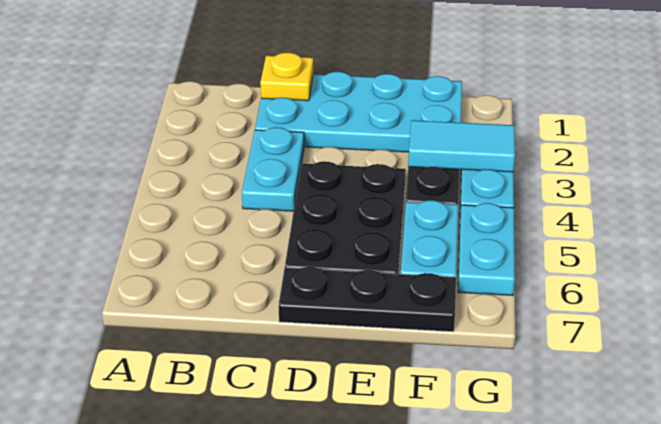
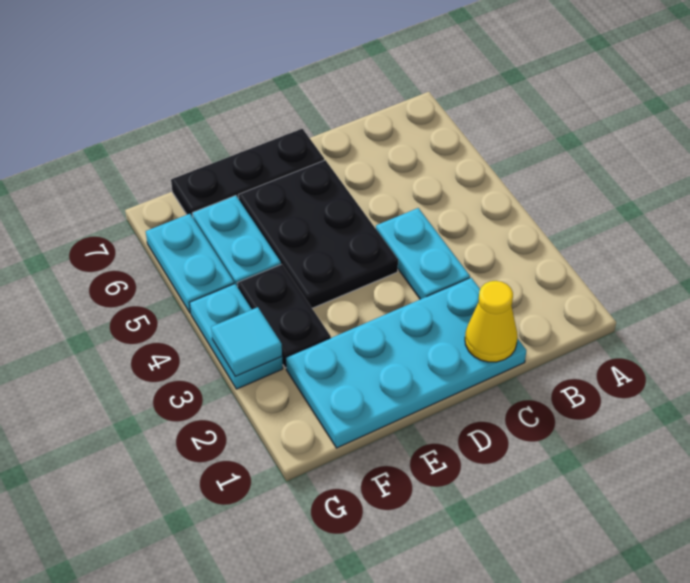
yellow 1x1 plate [260,53,313,101] -> yellow 1x1 cone [465,281,518,362]
cyan 1x2 tile [408,120,515,172] -> cyan 1x1 tile [211,307,282,376]

